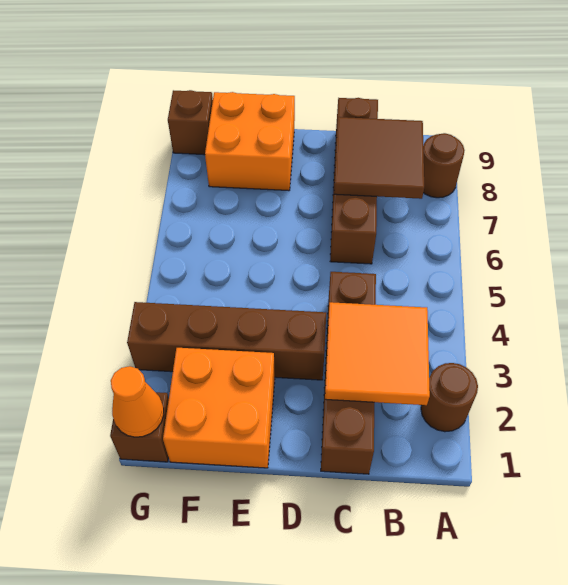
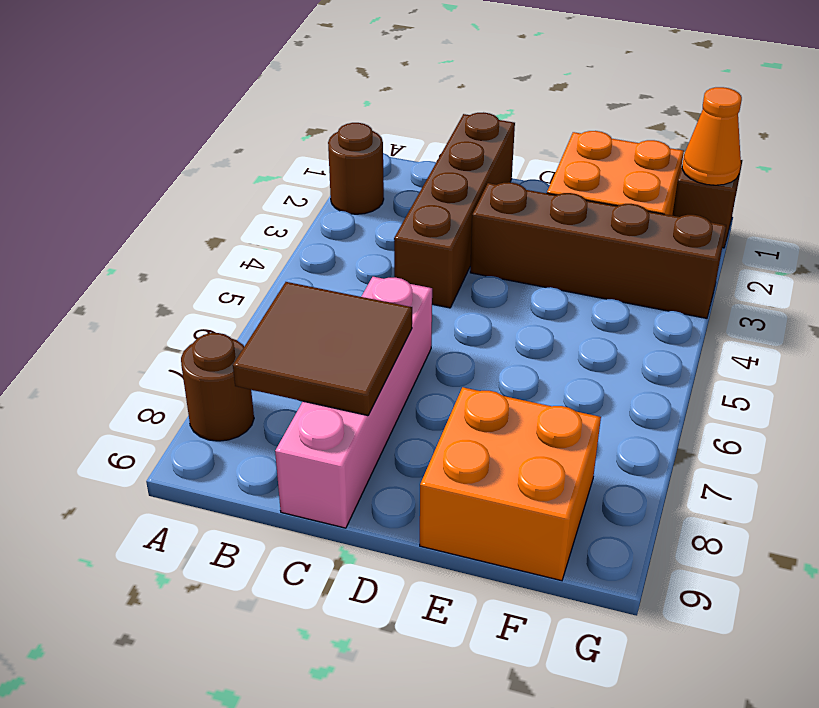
orange 2x2 tile [325,302,430,405] -> none
brown 1x4 brick [330,98,378,264] -> pink 1x4 brick [275,277,432,528]
brown 1x1 brick [168,90,213,155] -> none

